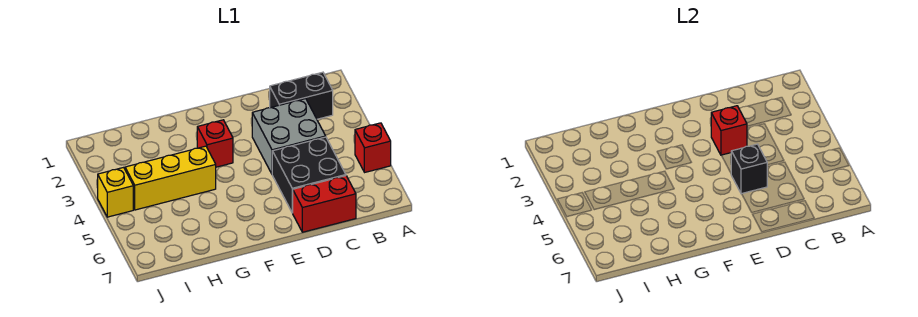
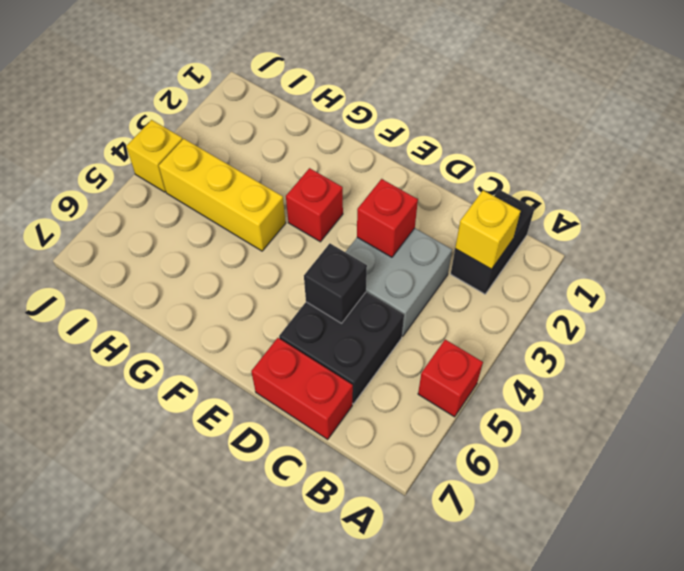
black 1x2 brick [270,72,333,119] -> black 1x2 brick turned to [451,190,534,294]
none -> yellow 1x1 brick [455,190,521,269]

